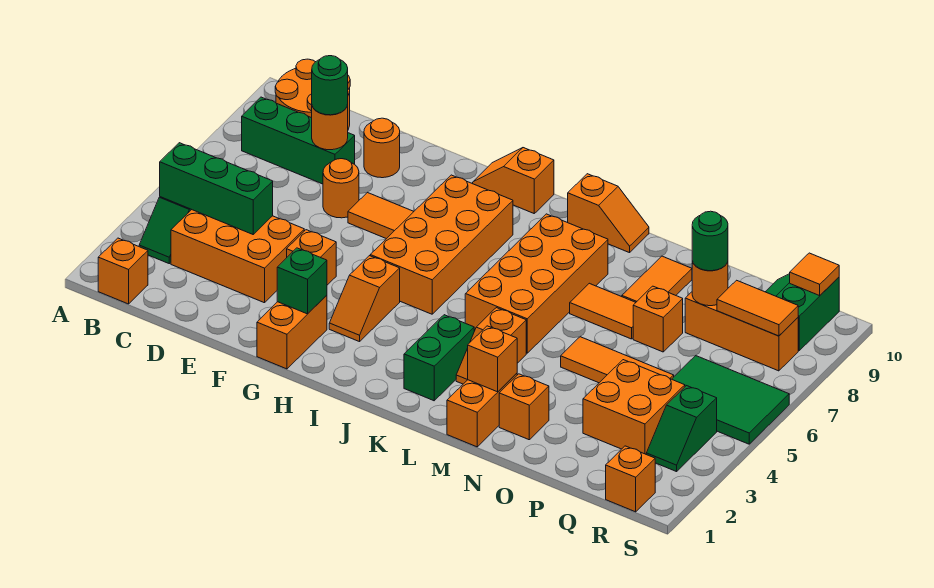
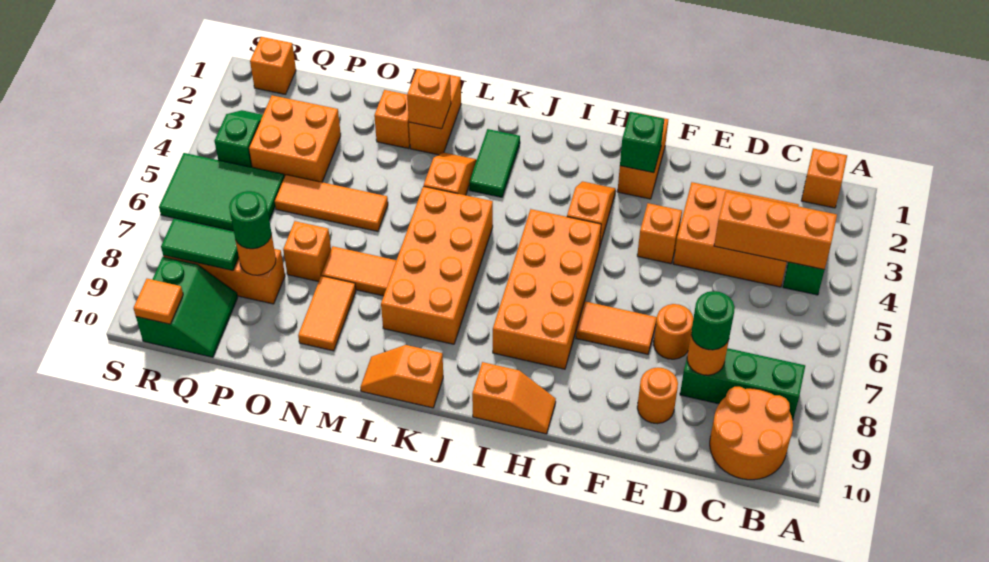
green 1x3 brick [160,143,273,234] -> orange 1x3 brick [714,192,837,270]
green 1x2 brick [404,315,474,401] -> green 1x2 tile [469,129,520,197]
orange 1x2 tile [717,280,798,336] -> green 1x2 tile [161,218,239,271]

